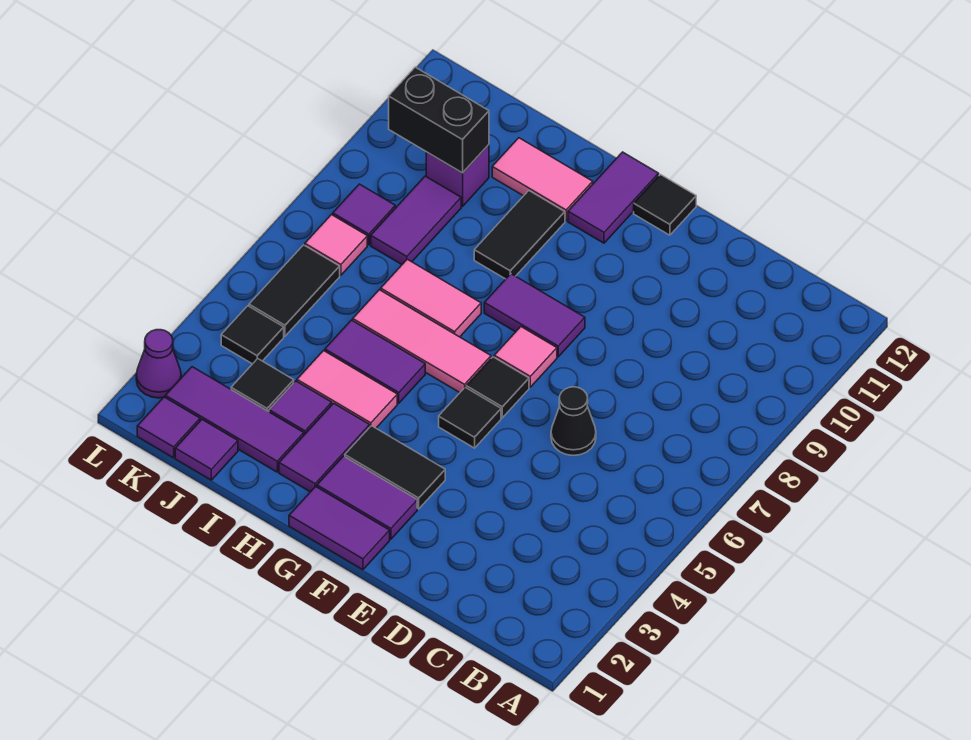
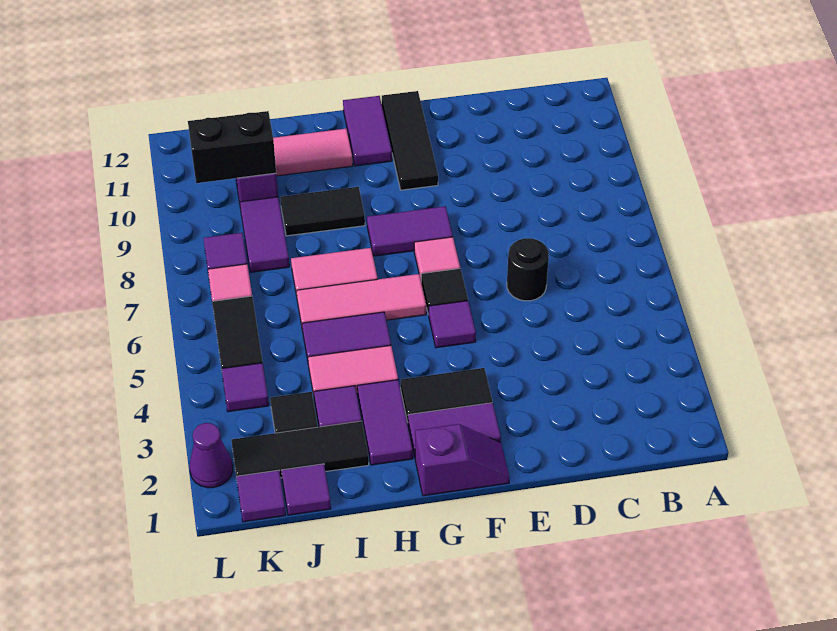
black 1x1 cone [551,387,596,455] -> black 1x1 round brick [507,238,549,301]
purple 1x2 tile [289,487,390,570] -> purple 1x2 slope [415,424,510,496]
black 1x1 tile [439,387,501,448] -> purple 1x1 tile [429,301,476,348]
black 1x1 tile [634,175,696,235] -> black 1x3 tile [382,91,438,190]
black 1x2 tile [474,191,565,279] -> black 1x2 tile turned to [280,187,365,236]
purple 1x3 tile [165,367,304,472] -> black 1x3 tile [231,421,369,478]
black 1x1 tile [221,306,284,364] -> purple 1x1 tile [222,363,269,412]

